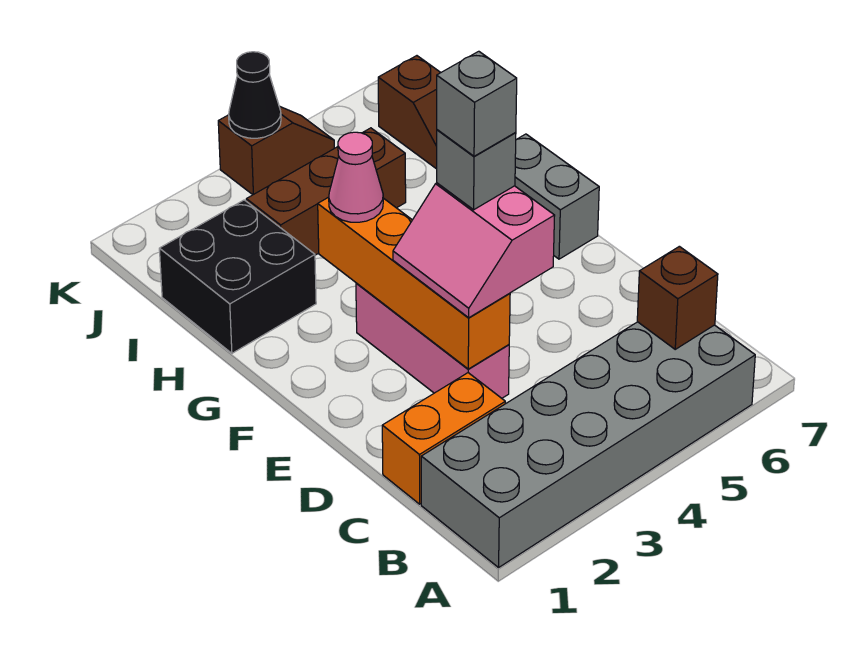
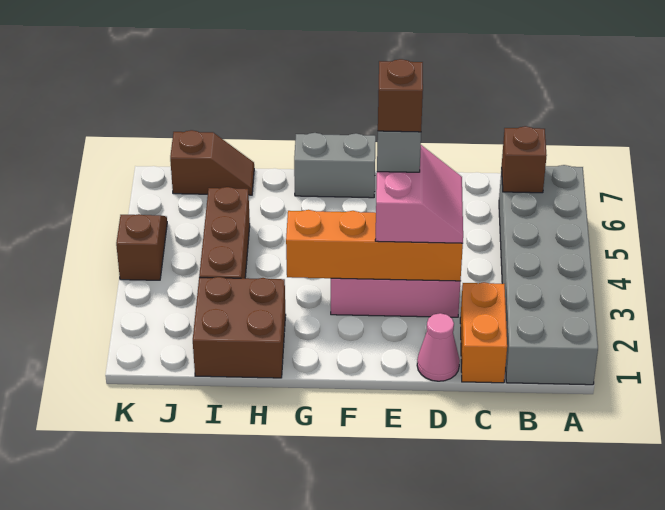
pink 2x2 slope [393,183,555,318] -> pink 2x2 slope turned to [375,145,463,244]
grey 1x1 brick [437,51,517,156] -> brown 1x1 brick [378,59,423,132]
pink 1x1 cone [329,132,383,222] -> pink 1x1 cone moved to [417,313,460,381]
black 2x2 brick [159,200,316,353] -> brown 2x2 brick [193,277,286,378]
black 1x1 cone [229,52,281,138] -> none

